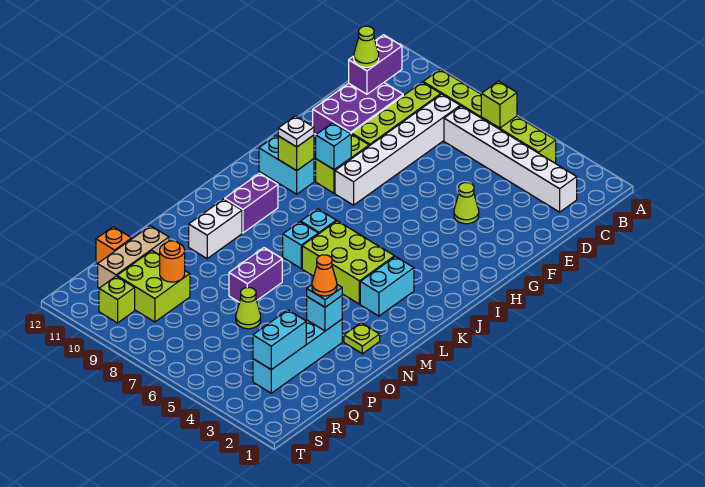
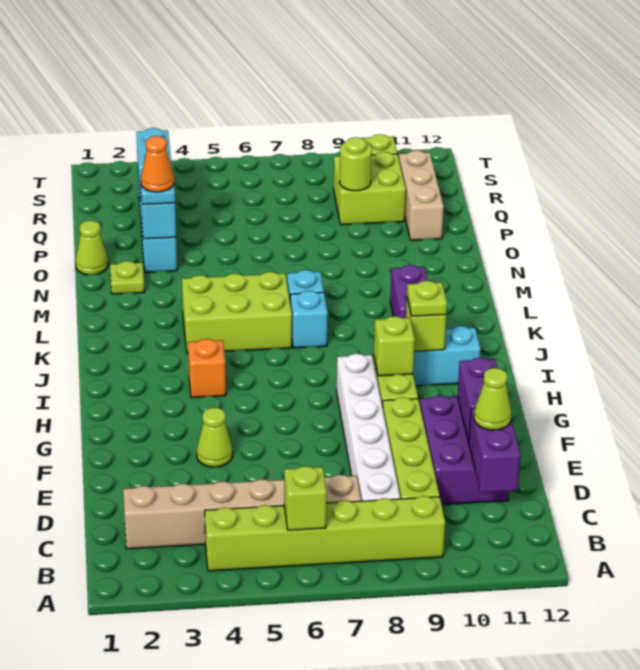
white 1x6 brick [444,106,577,212] -> tan 1x6 brick [123,475,361,549]
cyan 1x1 brick [316,123,351,170] -> lime 1x1 brick [374,316,415,376]
white 1x1 plate [278,116,314,147] -> lime 1x1 plate [407,281,447,316]
cyan 1x2 brick [360,257,414,316] -> none
white 1x2 brick [189,199,242,259] -> none
purple 1x2 brick [229,248,282,302] -> purple 1x2 brick moved to [457,358,498,442]
lime 1x1 cone [236,288,261,329] -> lime 1x1 cone moved to [76,221,108,275]
orange 1x1 round brick [160,241,185,282] -> lime 1x1 round brick [339,137,372,191]
orange 1x1 brick [96,227,132,263] -> orange 1x1 brick moved to [188,339,226,398]

